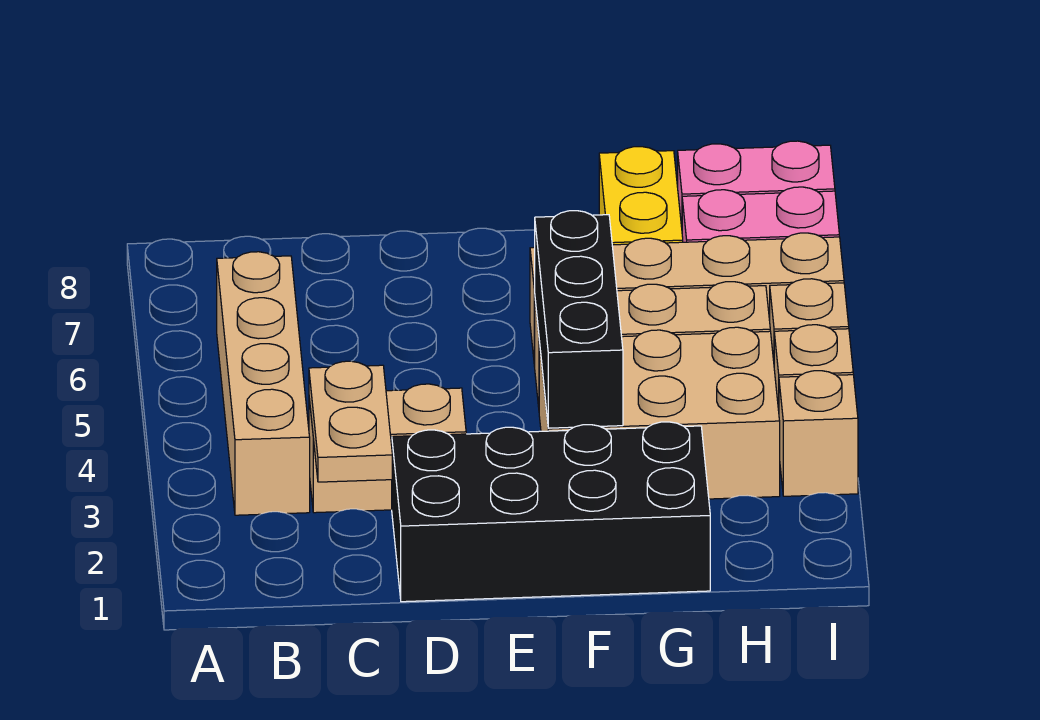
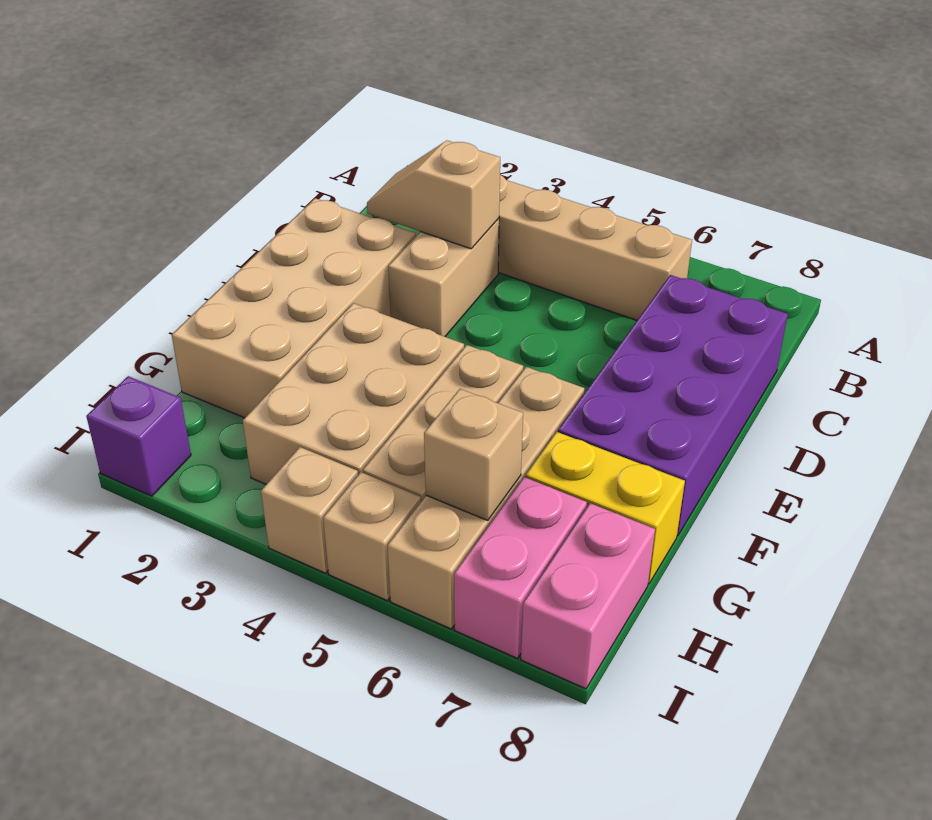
tan 1x2 plate [309,361,392,482] -> tan 1x2 slope [367,141,500,249]
none -> purple 2x4 brick [558,275,788,536]
black 2x4 brick [392,422,710,602] -> tan 2x4 brick [172,198,416,418]
black 1x3 brick [534,211,623,428] -> none
none -> purple 1x1 brick [86,376,191,496]
tan 1x1 brick [779,371,858,496] -> tan 1x1 brick moved to [424,389,523,520]

